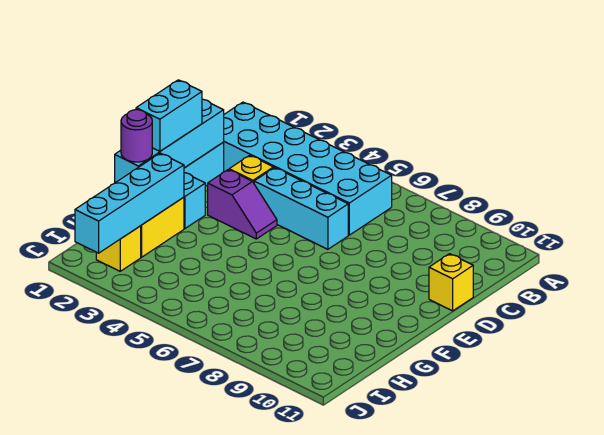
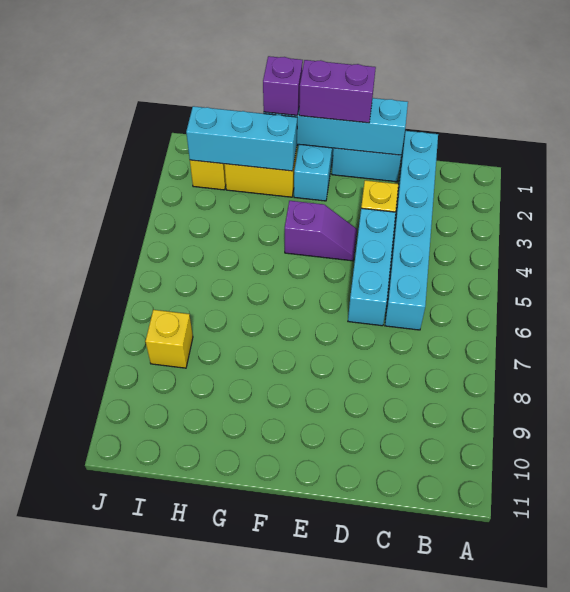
cyan 2x6 brick [223,102,392,235] -> cyan 1x6 brick [385,131,438,330]
yellow 1x1 brick [429,254,473,311] -> yellow 1x1 brick moved to [145,310,193,368]
cyan 1x2 brick [136,80,202,151] -> purple 1x2 brick [299,60,376,123]
purple 1x2 slope [208,170,277,239] -> purple 1x2 slope turned to [285,201,357,261]
purple 1x1 round brick [121,110,152,162] -> purple 1x1 brick [263,56,303,115]
cyan 1x4 brick [75,153,184,253] -> cyan 1x3 brick [186,106,297,171]

